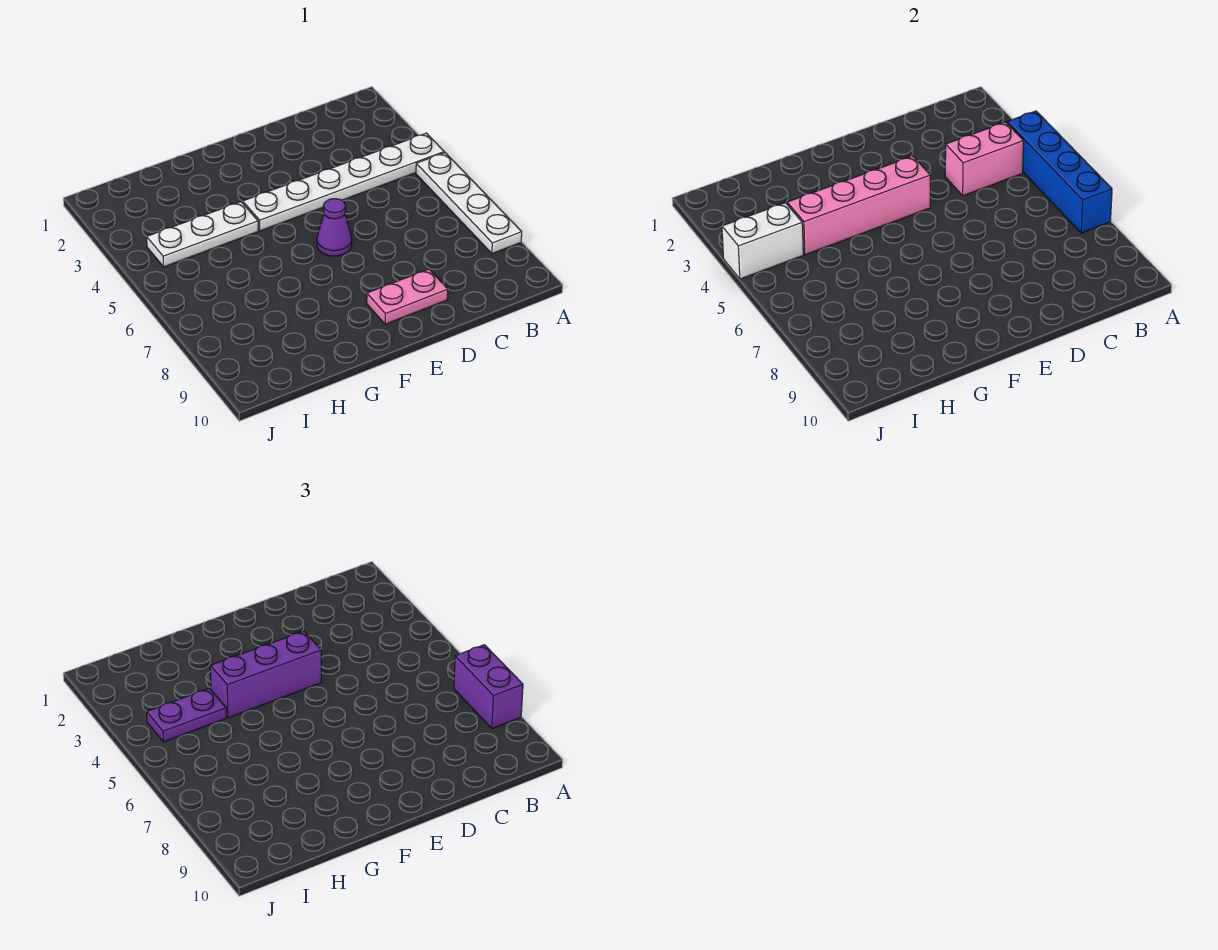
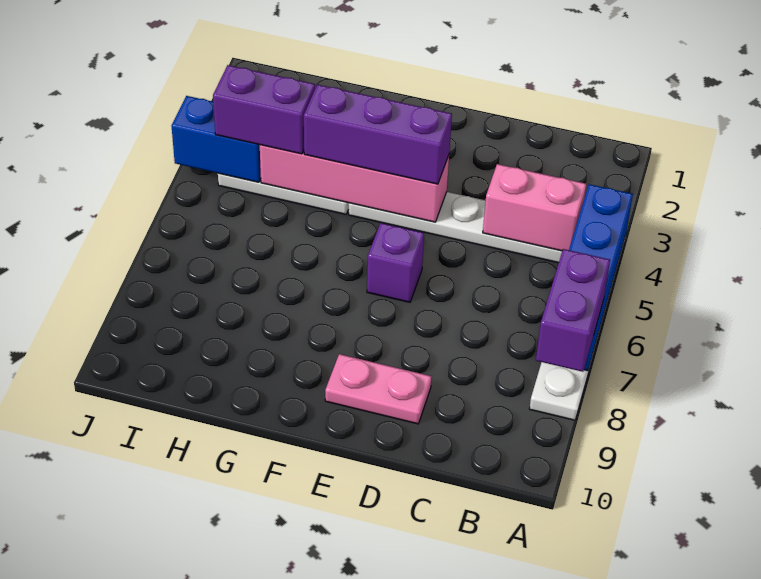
purple 1x1 cone [317,199,352,256] -> purple 1x1 brick [367,223,424,302]
purple 1x2 plate [147,688,226,742] -> purple 1x2 brick [213,65,315,154]
white 1x2 brick [722,203,803,279] -> blue 1x2 brick [171,96,261,182]

